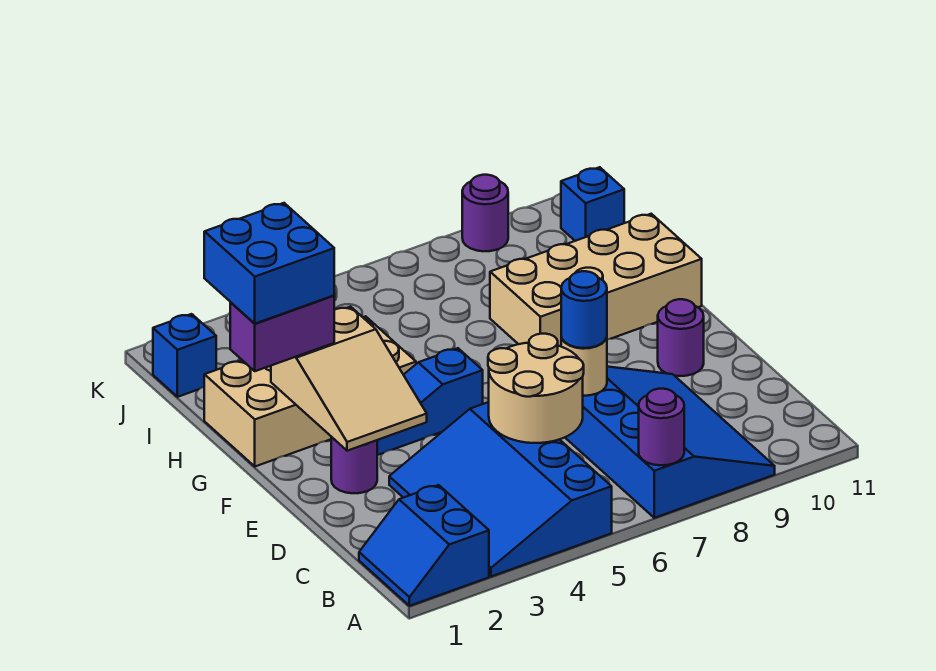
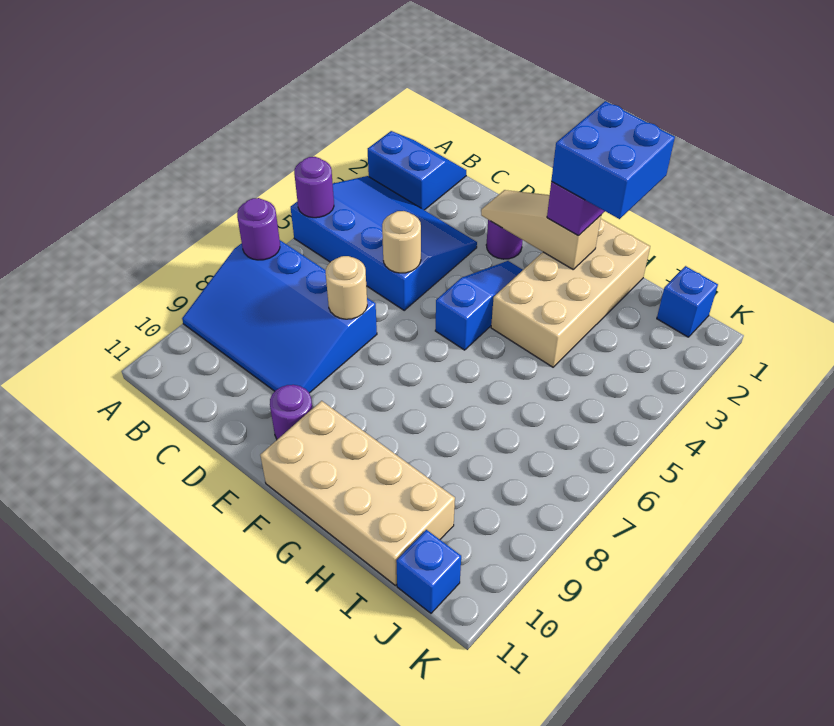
tan 2x2 round brick [488,334,584,443] -> tan 1x1 round brick [382,211,421,273]
blue 1x1 round brick [561,271,607,348] -> none
tan 2x3 slope [271,307,427,451] -> tan 1x3 slope [481,190,601,269]
tan 2x4 brick [490,214,702,346] -> tan 2x4 brick turned to [260,401,455,585]
purple 1x1 round brick [462,175,508,251] -> purple 1x1 round brick moved to [294,157,334,218]

